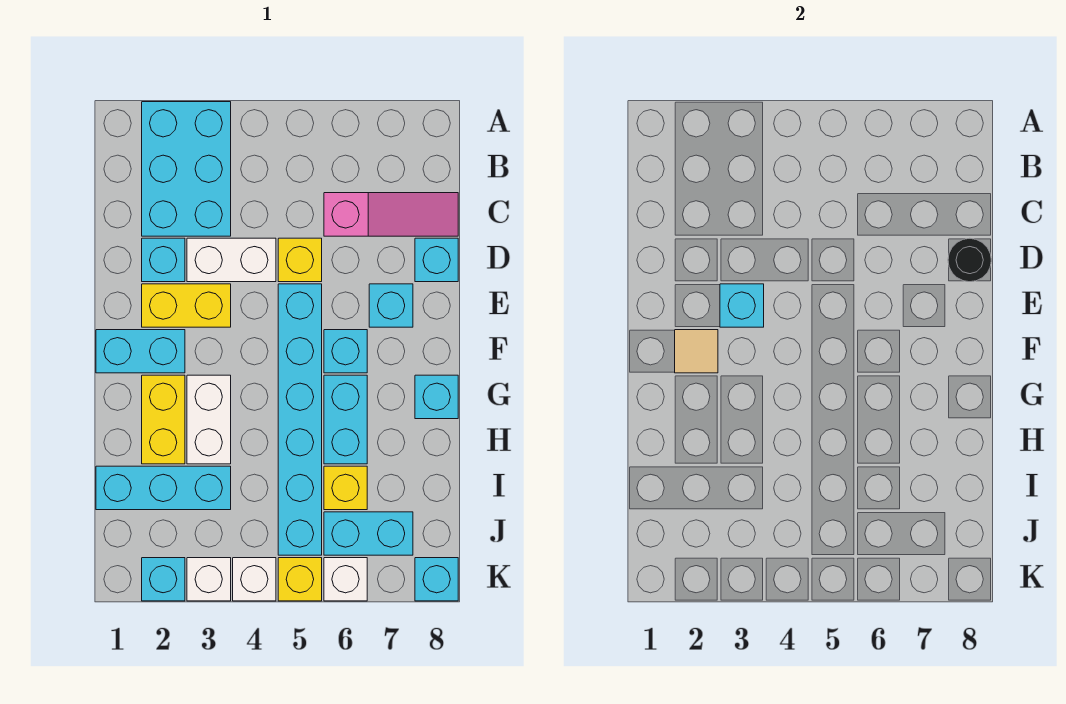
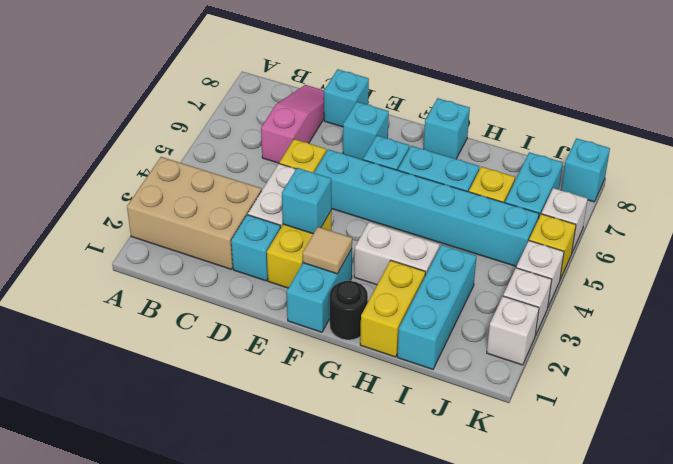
cyan 2x3 brick [142,102,231,236] -> tan 2x3 brick [127,157,261,269]
black 1x1 round brick [948,238,991,282] -> black 1x1 round brick moved to [330,281,368,340]
yellow 1x2 brick [142,375,185,464] -> yellow 1x2 brick turned to [360,260,426,357]
cyan 1x1 brick [142,558,185,601] -> white 1x1 brick [487,296,539,365]

